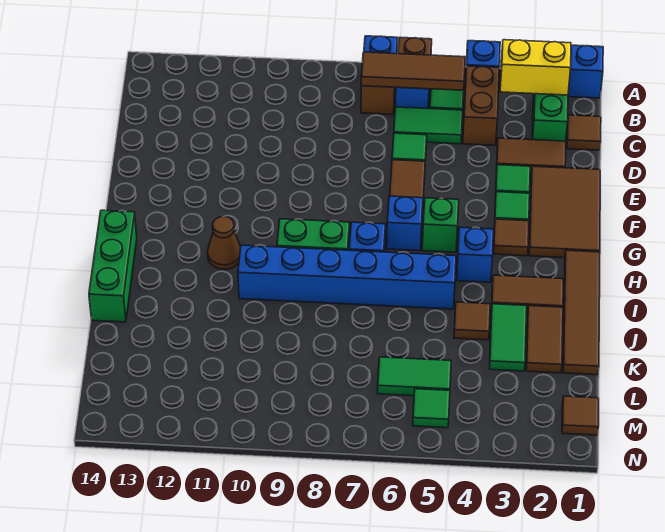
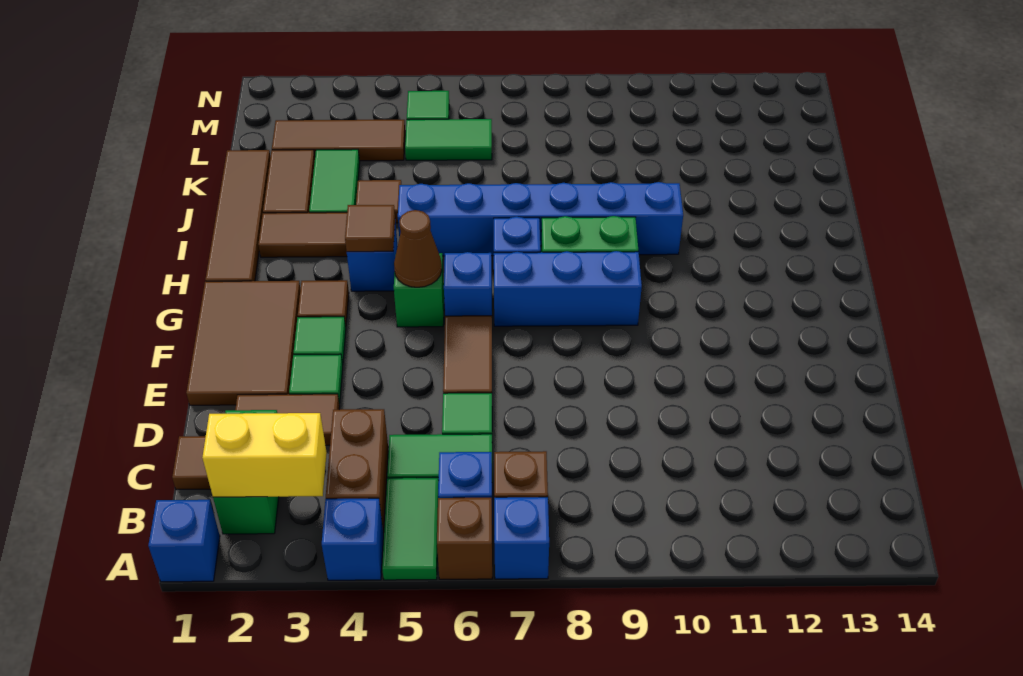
brown 1x3 tile [361,52,465,90] -> brown 1x3 tile moved to [272,120,405,161]
none -> blue 1x3 brick [494,251,642,326]
brown 1x1 cone [208,216,241,269] -> brown 1x1 cone moved to [394,210,442,287]
green 1x3 brick [89,210,137,322] -> none
brown 1x1 tile [562,396,599,435] -> brown 1x1 tile moved to [345,205,395,252]

